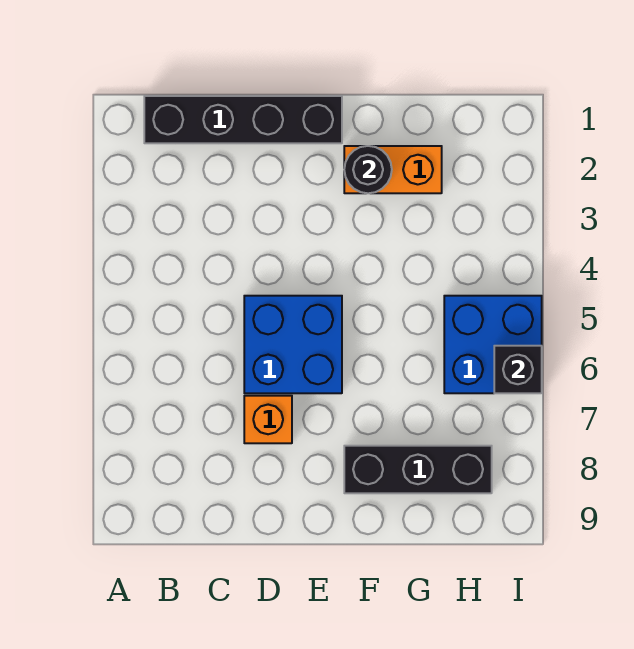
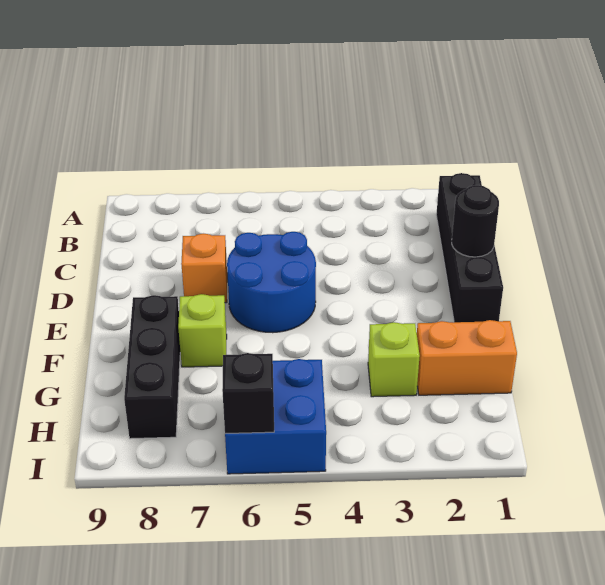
blue 2x2 brick [244,296,342,393] -> blue 2x2 round brick [227,232,316,333]
orange 1x2 brick [344,146,442,193] -> orange 1x2 brick turned to [417,320,517,395]
black 1x1 round brick [344,146,392,193] -> black 1x1 round brick moved to [452,185,499,257]
none -> lime 1x1 brick [178,294,227,367]
none -> lime 1x1 brick [368,322,420,397]

